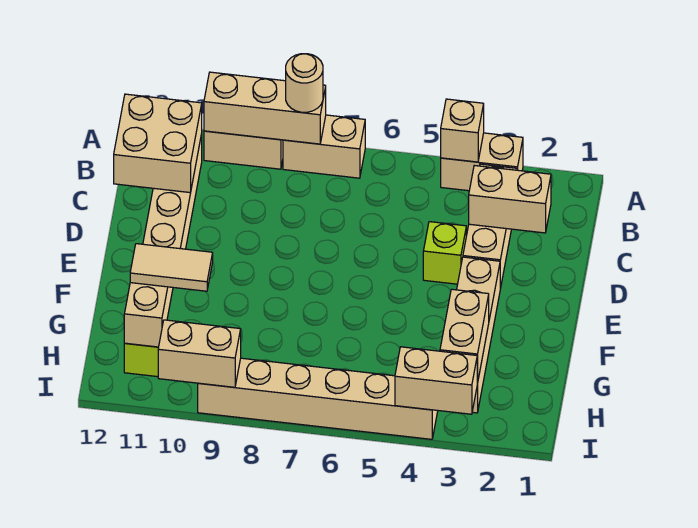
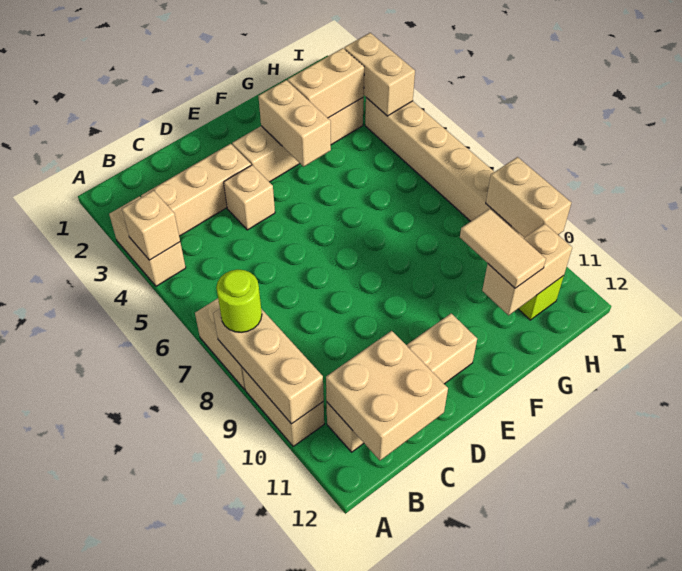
tan 1x1 round brick [286,54,323,112] -> lime 1x1 round brick [216,269,262,332]
tan 1x2 brick [469,166,551,233] -> tan 1x2 brick moved to [258,80,331,167]
lime 1x1 brick [423,222,466,284] -> tan 1x1 brick [224,165,275,230]

